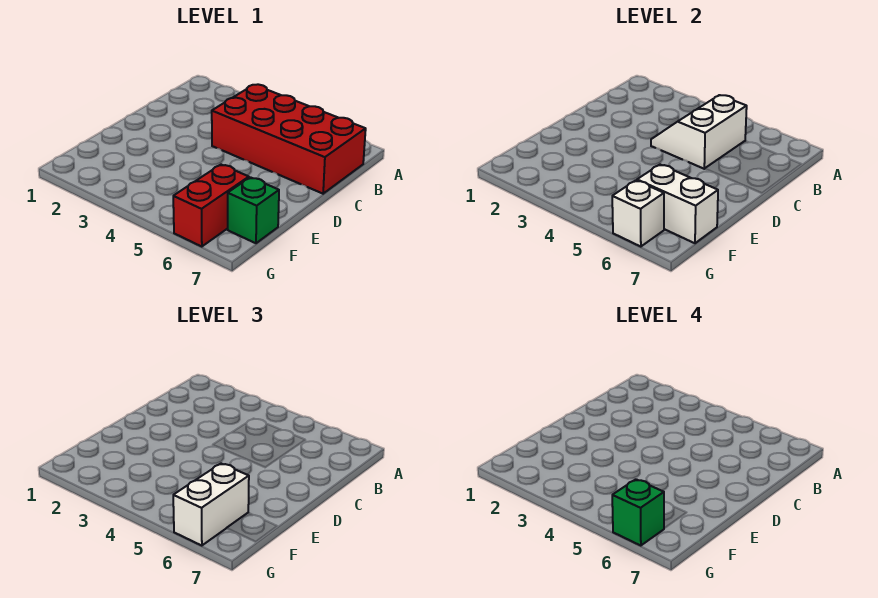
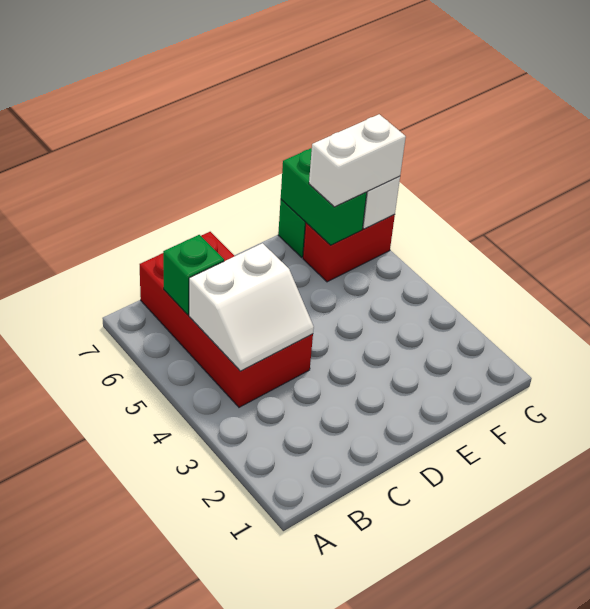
white 1x2 brick [637,165,718,243] -> green 1x2 brick [281,148,367,245]
green 1x1 brick [612,479,664,546] -> green 1x1 brick moved to [163,235,224,315]

